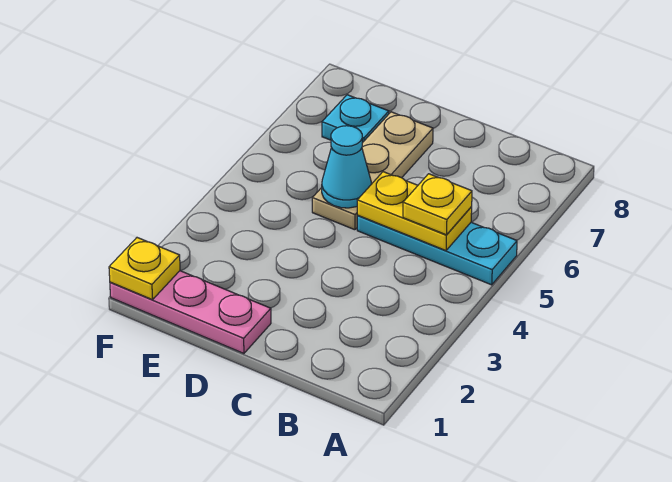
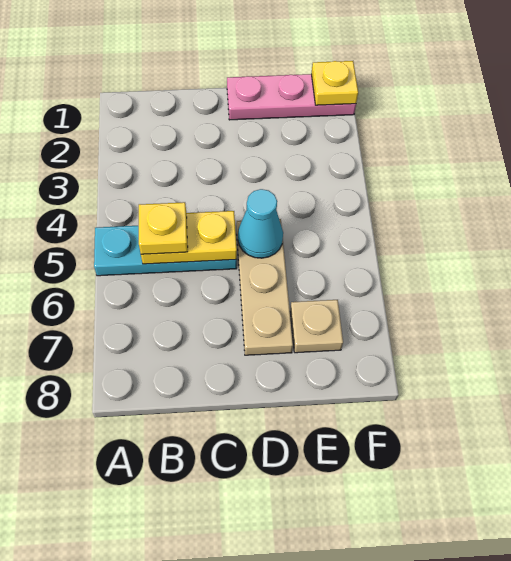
cyan 1x1 plate [322,95,389,143] -> tan 1x1 plate [290,300,343,353]

